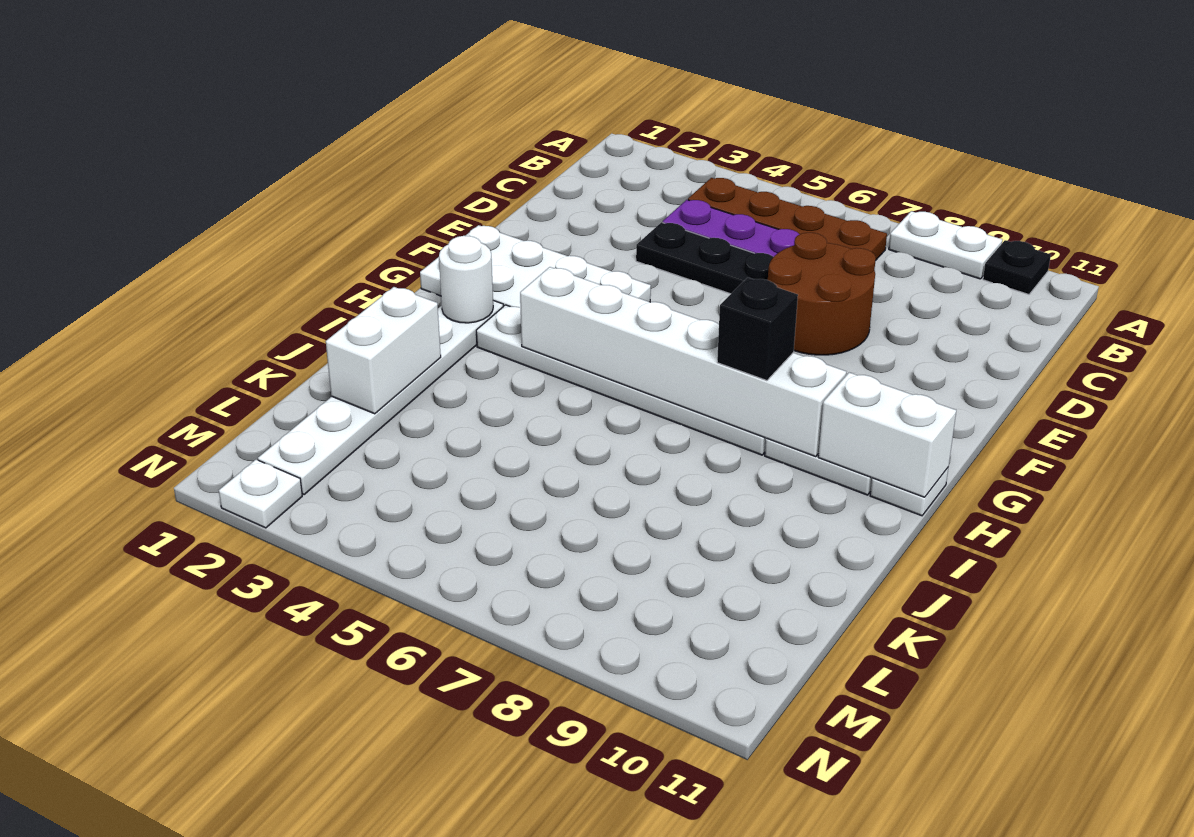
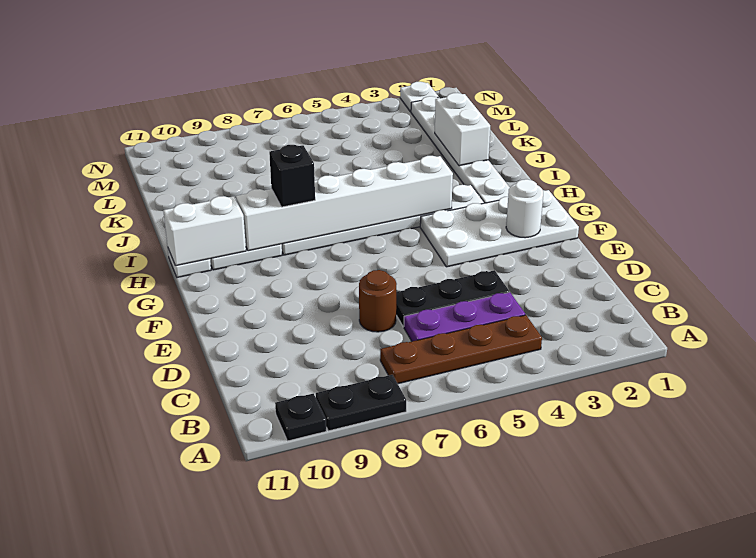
white 1x2 plate [889,211,1002,279] -> black 1x2 plate [316,375,406,431]
brown 2x2 round brick [768,233,876,355] -> brown 1x1 round brick [359,270,397,332]
white 1x1 round brick [439,236,493,323] -> white 1x1 round brick moved to [506,179,543,238]

